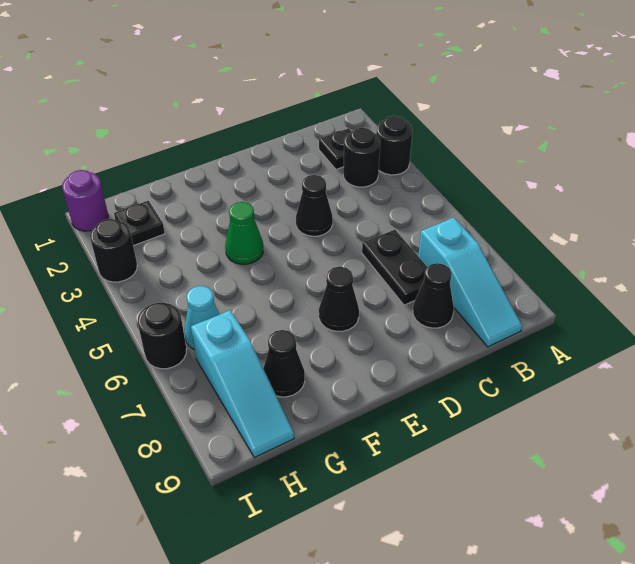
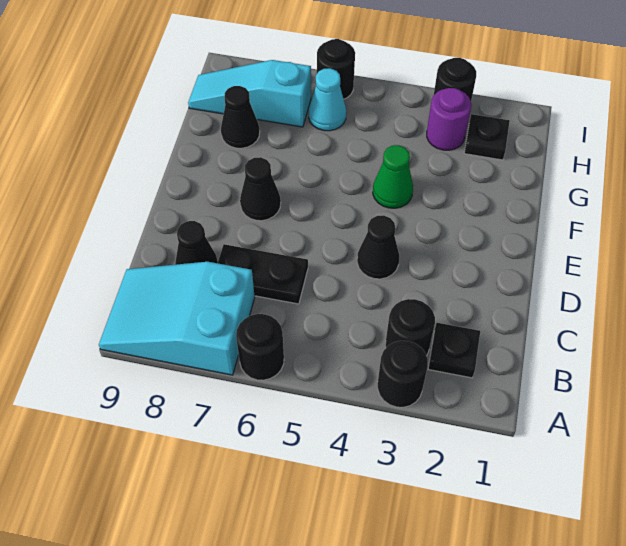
none -> black 1x1 round brick [236,314,284,380]
cyan 1x3 slope [418,218,522,347] -> cyan 2x3 slope [99,262,255,375]
purple 1x1 round brick [62,170,108,231] -> purple 1x1 round brick moved to [427,88,471,150]

